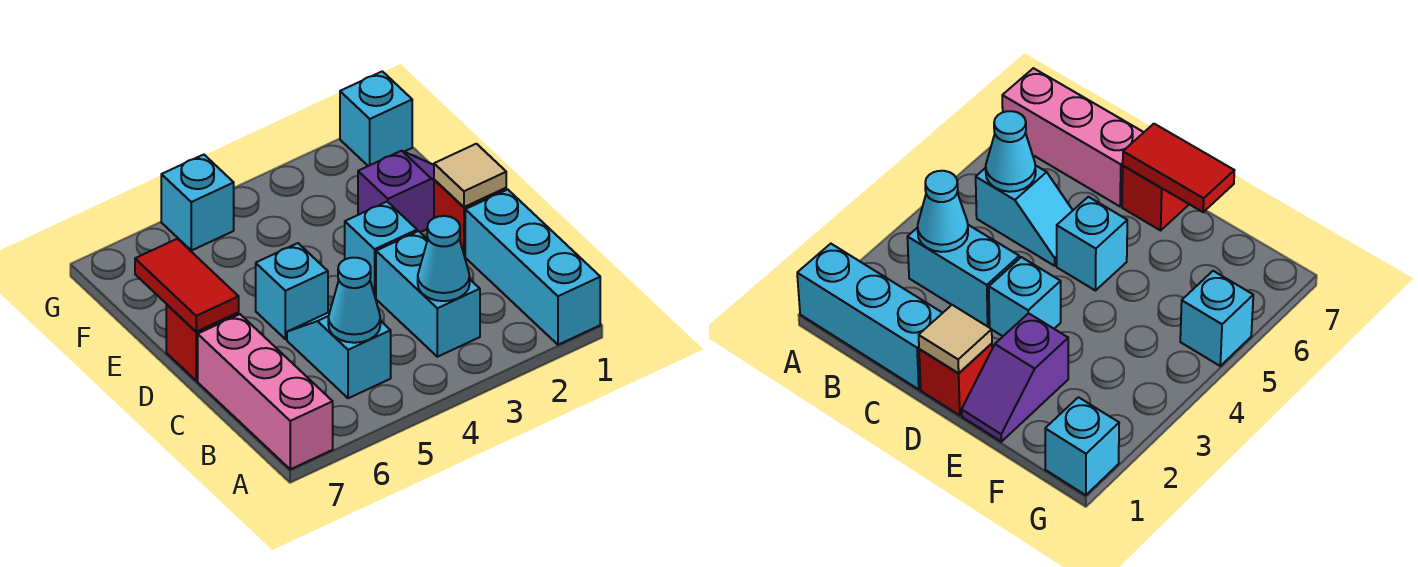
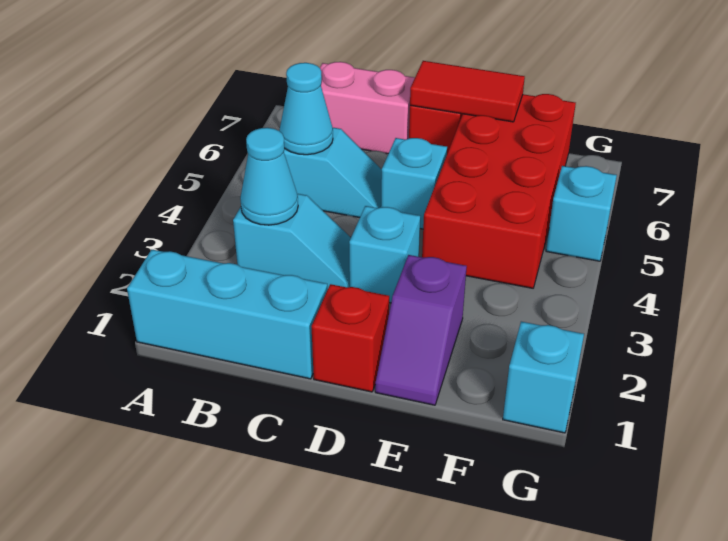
pink 1x3 brick [198,314,333,469] -> pink 1x2 brick [320,62,415,154]
cyan 1x2 brick [376,231,480,357] -> cyan 1x2 slope [233,194,351,290]
tan 1x1 tile [434,144,506,207] -> none
none -> red 2x4 brick [422,94,576,288]

